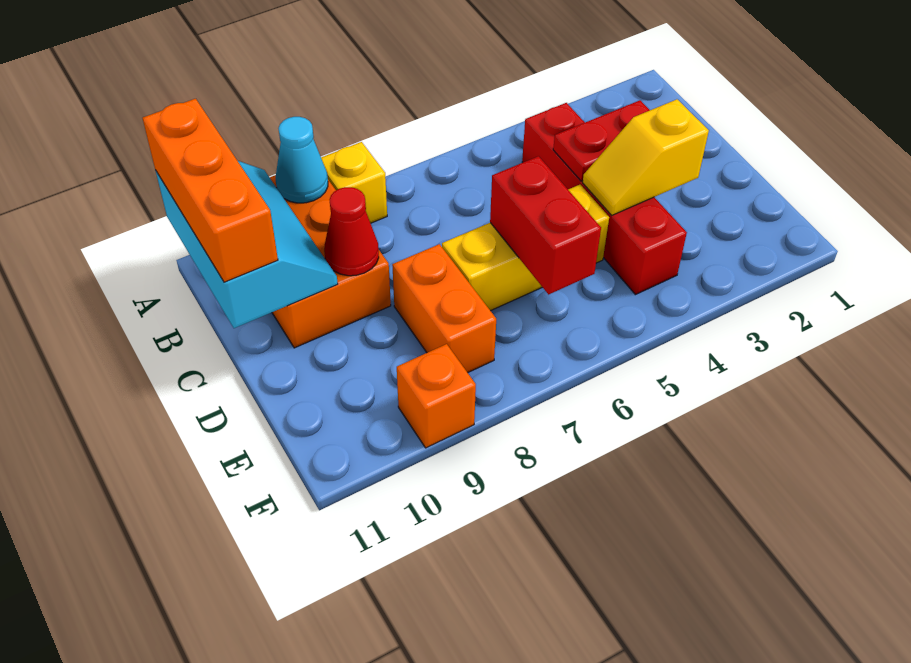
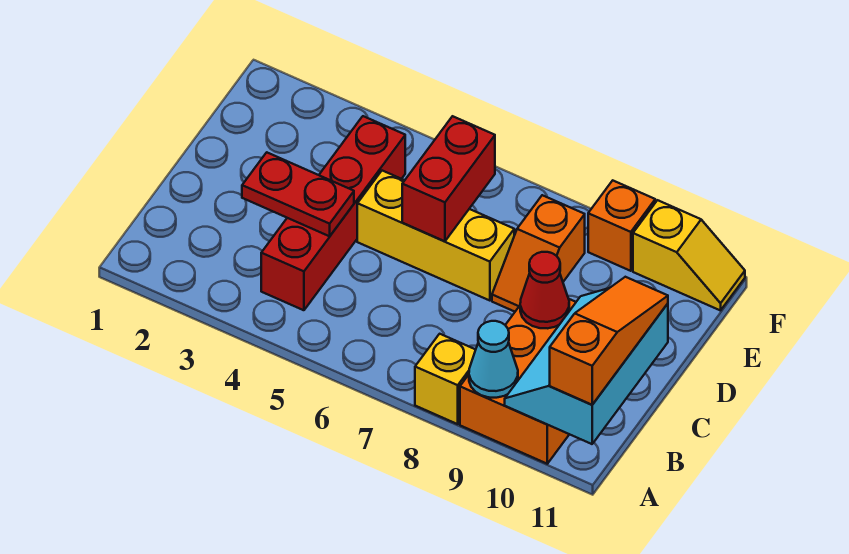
orange 1x3 brick [143,99,278,282] -> orange 1x3 slope [550,277,668,405]
yellow 1x2 slope [583,99,709,215] -> yellow 1x2 slope moved to [633,200,745,311]
orange 1x2 brick [392,244,496,373] -> orange 1x2 slope [492,195,585,312]

